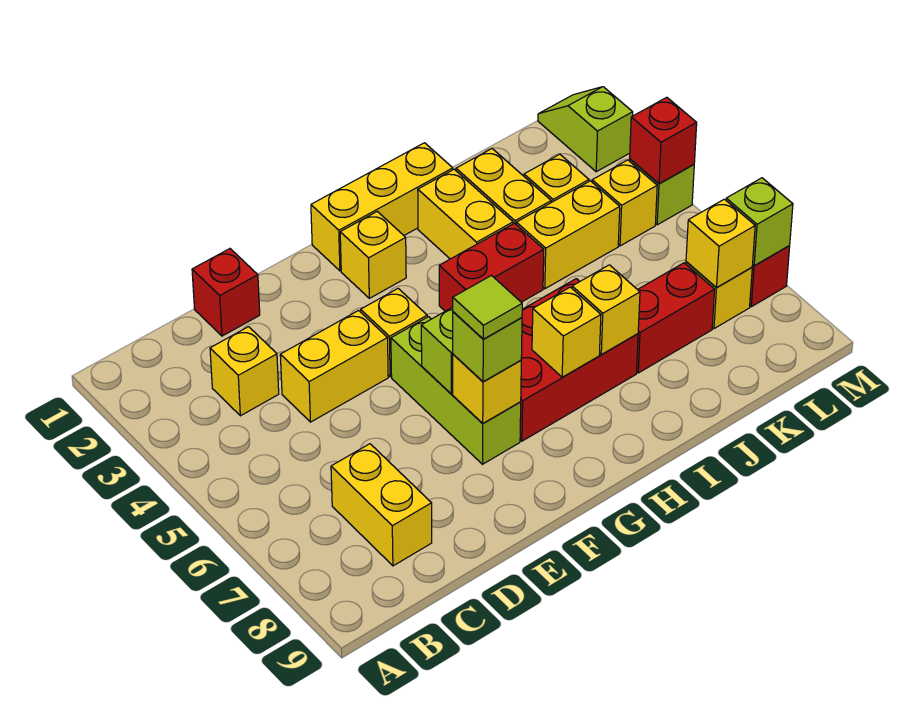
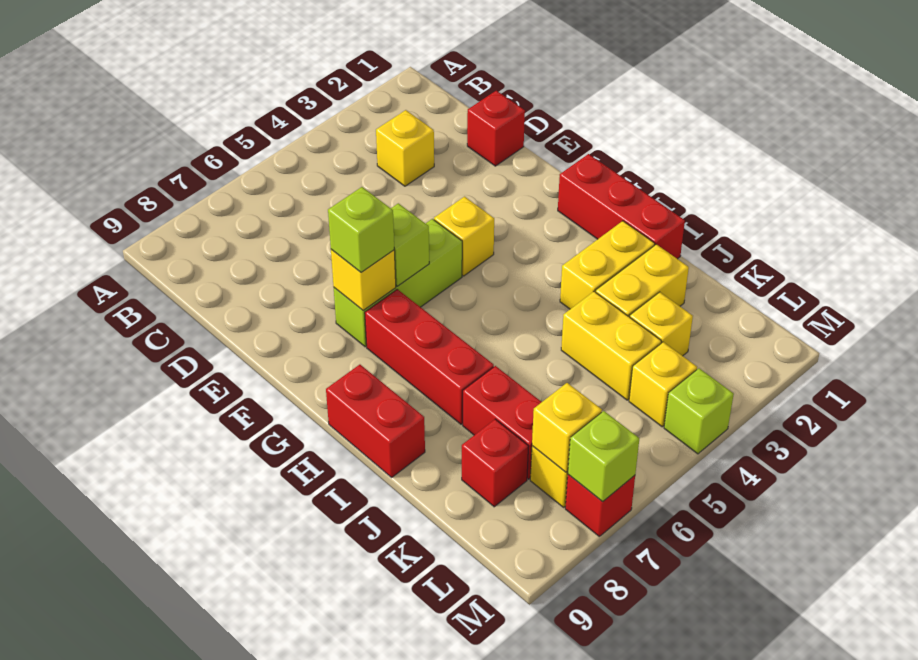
yellow 1x2 brick [331,444,432,566] -> none
yellow 1x2 brick [280,311,388,422] -> none
lime 1x1 tile [453,276,522,339] -> none
yellow 1x3 brick [311,143,453,271] -> red 1x3 brick [558,154,685,259]
yellow 1x1 brick [340,211,406,298] -> none
red 2x3 brick [520,279,638,441] -> red 1x3 brick [365,289,494,424]
red 1x2 brick [439,223,544,311] -> red 1x2 brick moved to [326,365,425,477]
yellow 1x1 brick [532,287,601,377] -> none
yellow 1x1 brick [572,265,640,354] -> none
lime 1x2 slope [538,87,633,172] -> none
red 1x1 brick [630,97,697,184] -> red 1x1 brick moved to [462,419,529,507]

